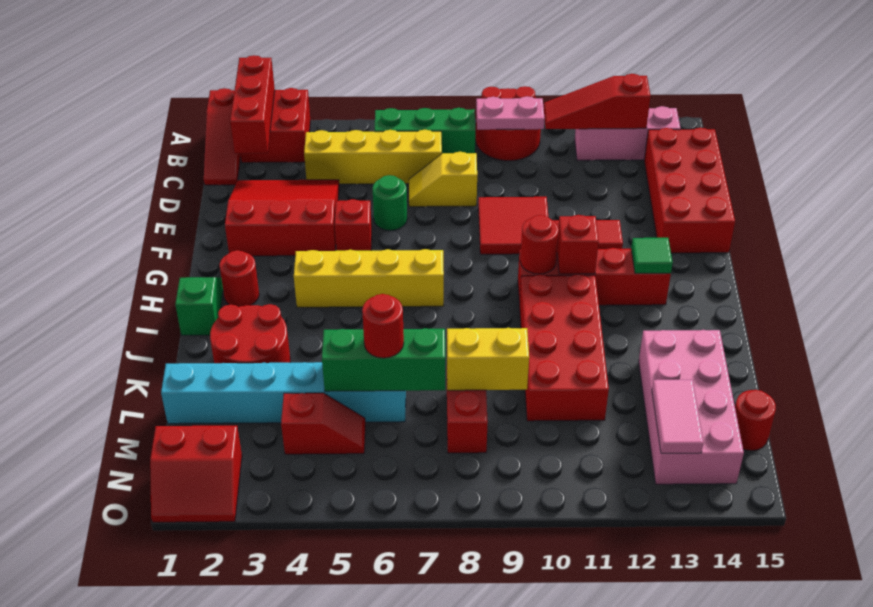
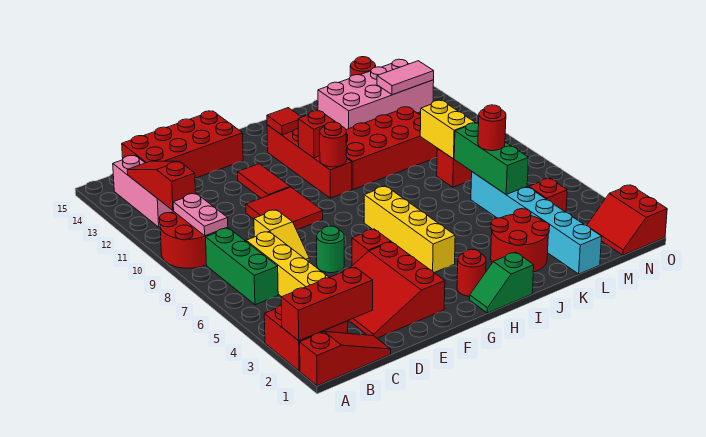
red 1x3 slope [544,74,651,129] -> red 1x3 slope turned to [127,161,196,211]
green 1x1 tile [631,238,673,273] -> red 1x1 tile [267,108,301,135]
red 2x2 slope [150,426,242,522] -> red 2x2 slope turned to [587,185,667,255]

